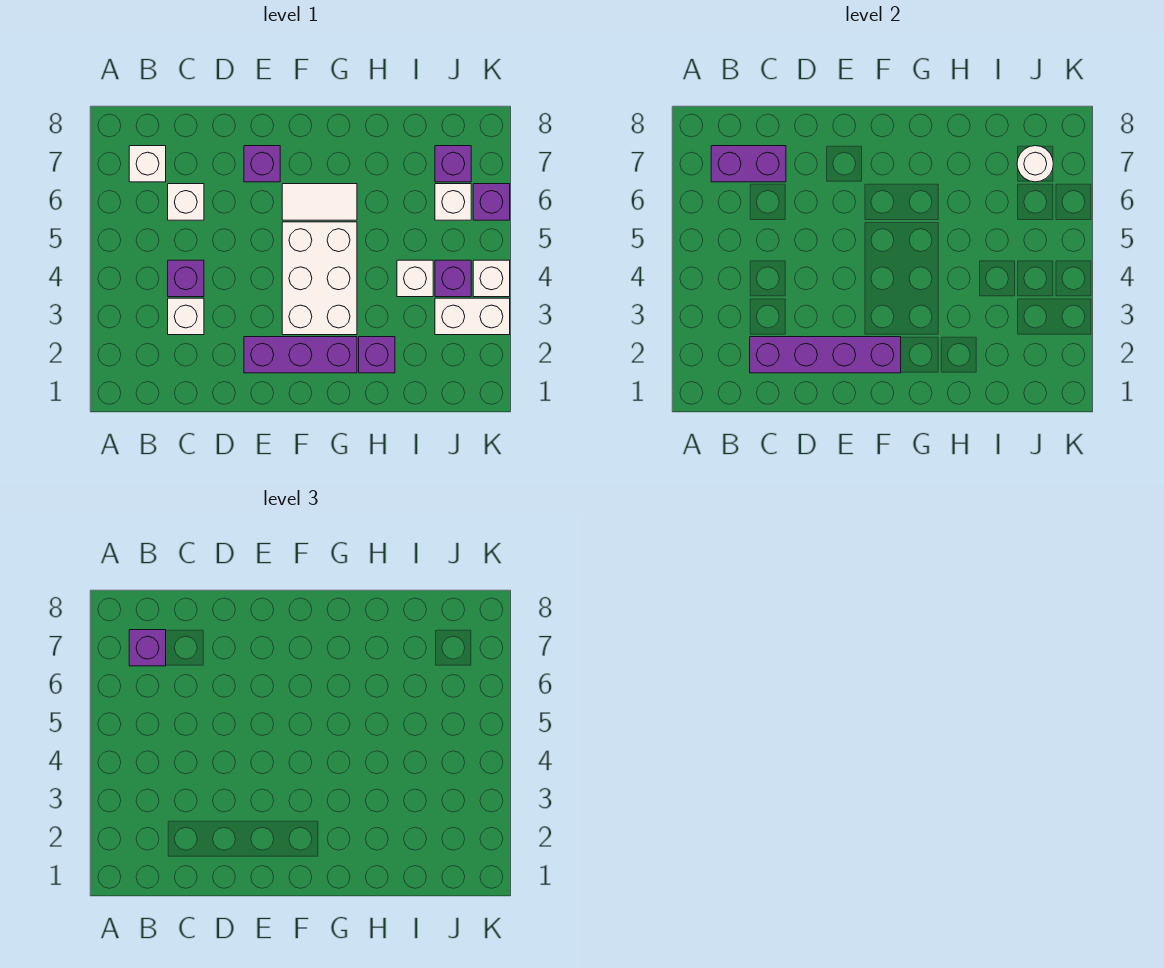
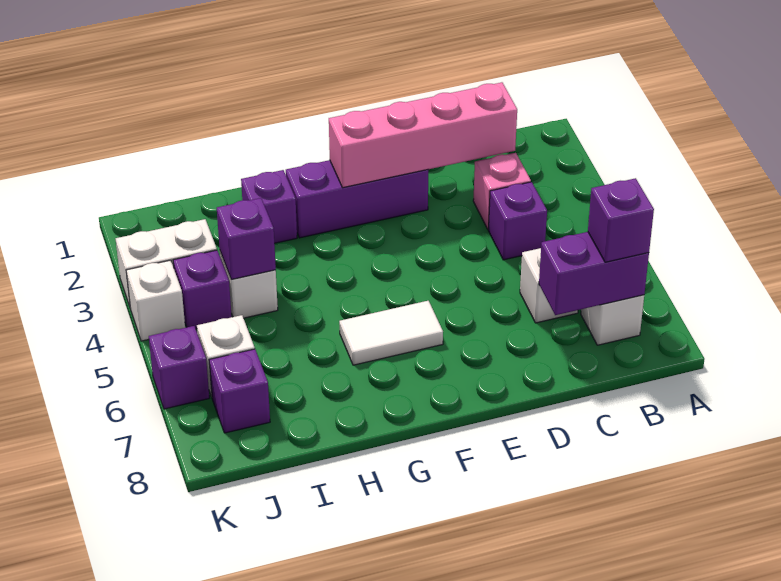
purple 1x4 brick [750,337,901,373] -> pink 1x4 brick [329,82,517,188]
white 1x1 brick [168,298,204,335] -> pink 1x1 brick [473,153,531,229]
purple 1x1 brick [244,146,280,182] -> purple 1x1 brick moved to [217,198,276,279]
white 2x3 brick [282,222,357,335] -> none
white 1x1 round brick [1017,146,1053,182] -> none

